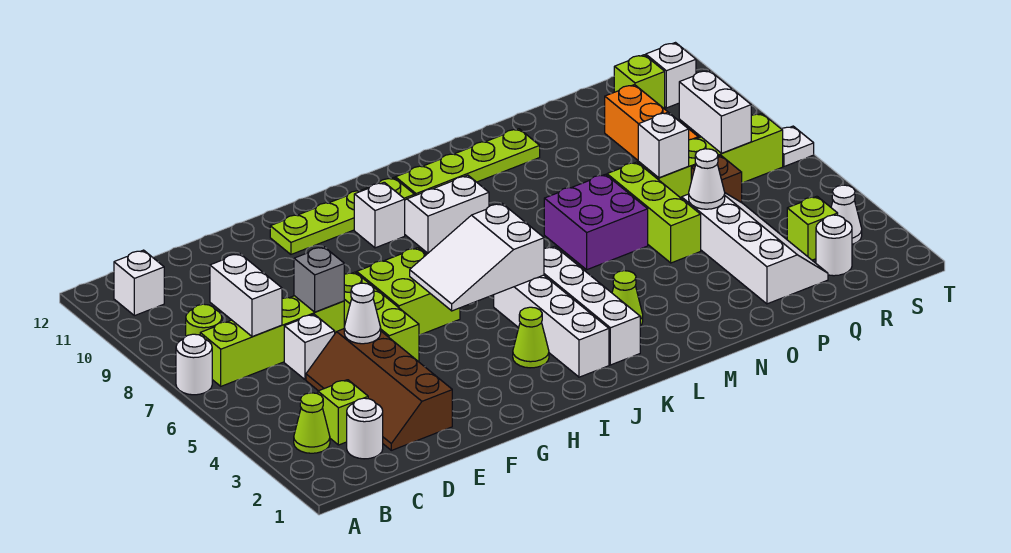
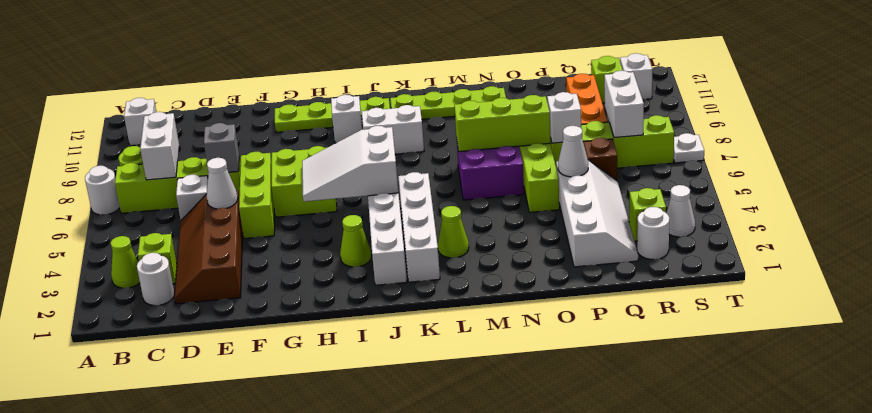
none -> lime 1x3 brick [454,95,550,152]

